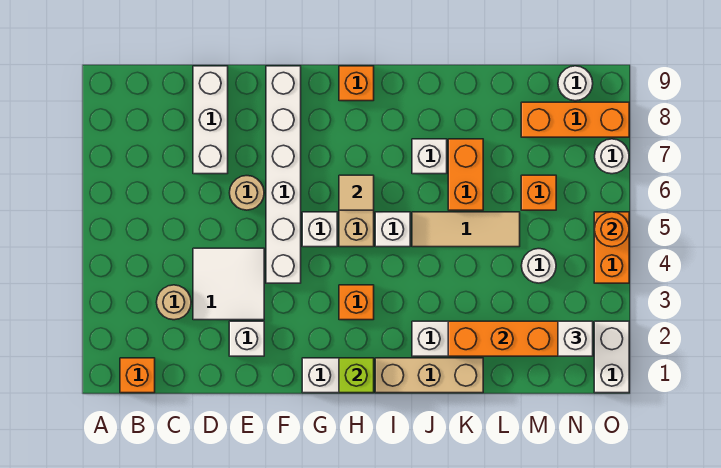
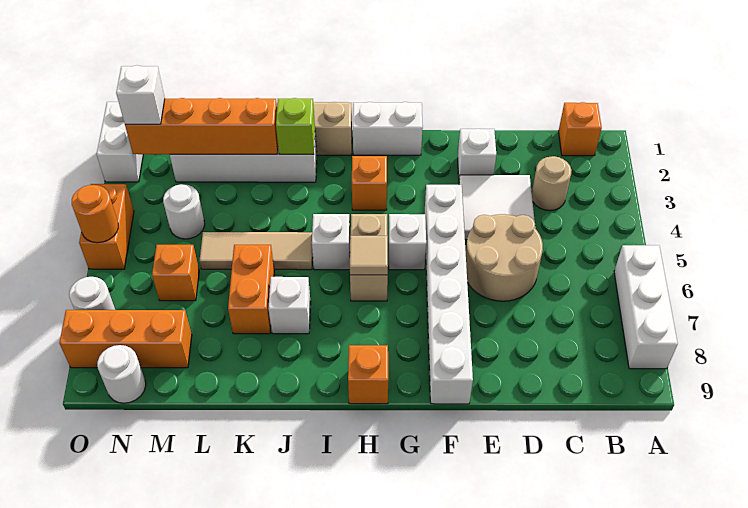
white 1x3 brick [193,66,228,174] -> white 1x3 brick moved to [614,245,678,369]
tan 1x1 round brick [230,176,264,210] -> tan 2x2 round brick [466,214,543,301]
lime 1x1 brick [339,358,374,393] -> lime 1x1 brick moved to [276,98,315,154]

